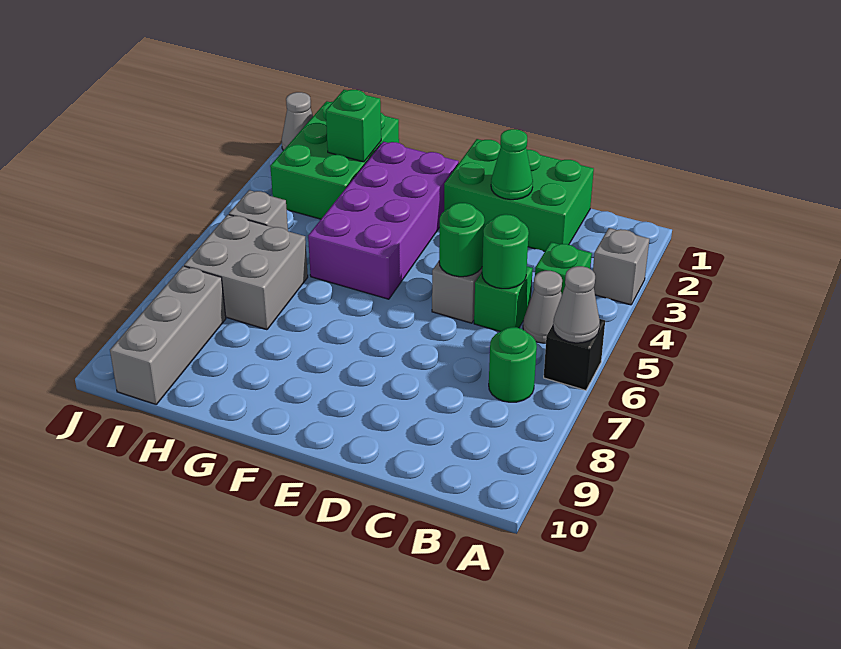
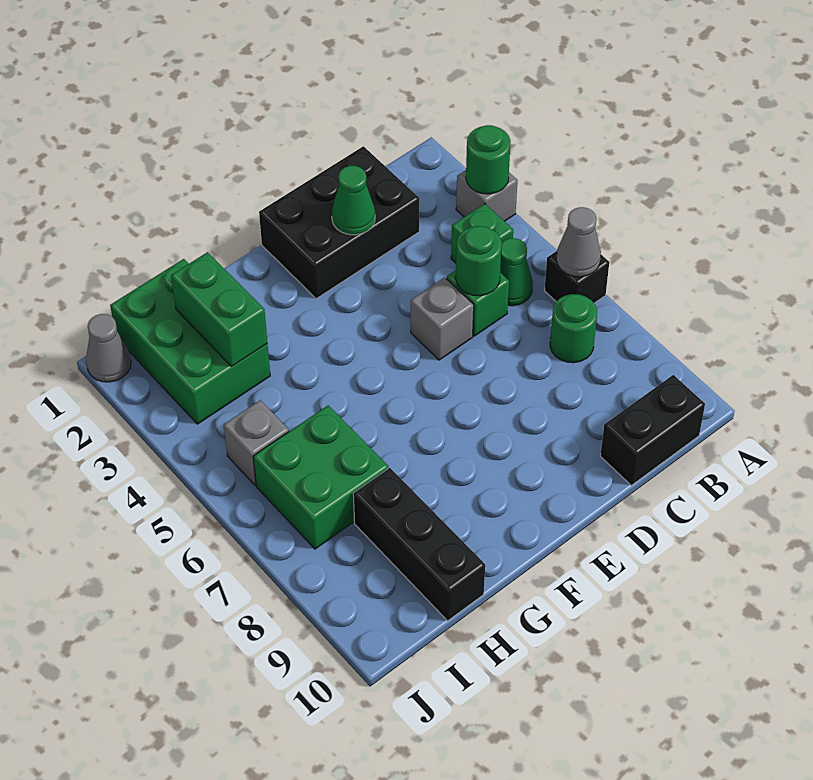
grey 1x1 cone [523,271,562,343] -> green 1x1 cone [500,238,533,306]
none -> black 1x2 brick [600,375,705,485]
green 2x3 brick [444,139,594,251] -> black 2x3 brick [259,146,419,299]
green 1x1 round brick [439,203,484,277] -> green 1x1 round brick moved to [466,125,511,194]
purple 2x4 brick [308,142,459,299] -> none
green 1x1 brick [326,90,381,162] -> green 1x2 brick [171,252,267,366]
grey 2x2 brick [184,215,308,330] -> green 2x2 brick [253,405,388,549]
none -> black 1x3 brick [353,468,485,621]
grey 1x3 brick [110,266,226,404] -> none

